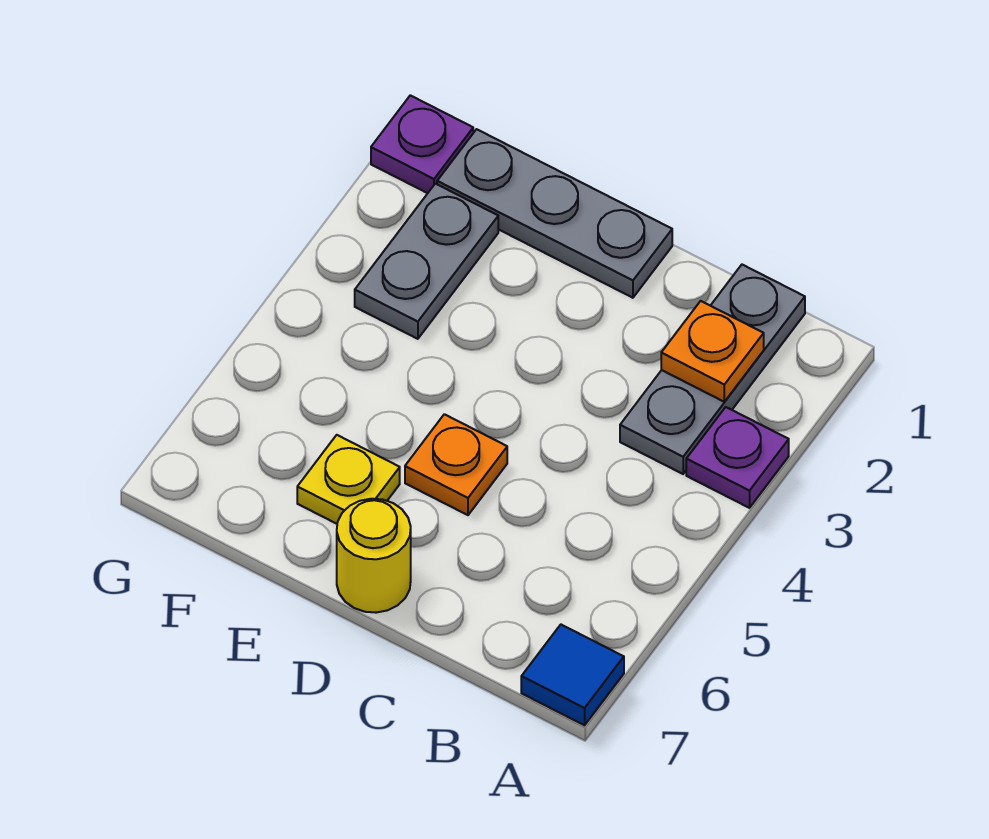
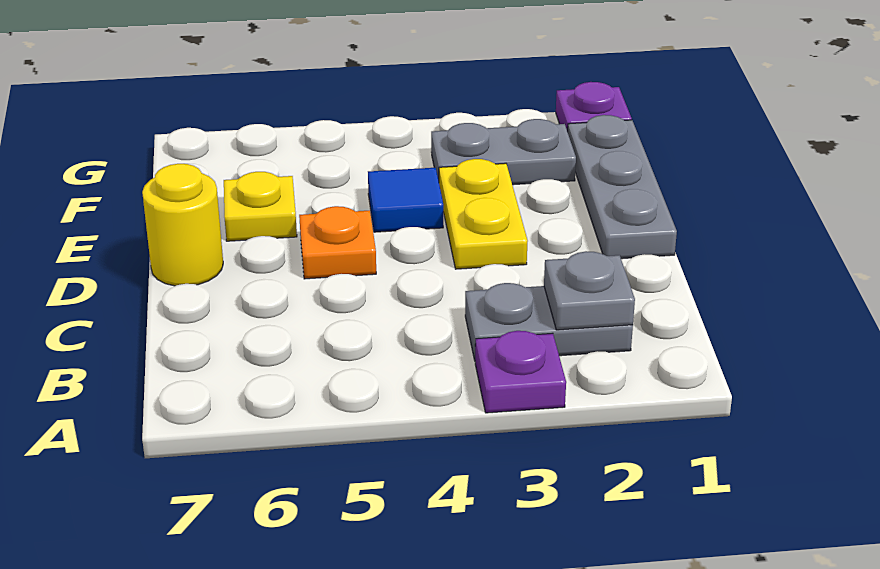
blue 1x1 tile [521,625,624,725] -> blue 1x1 tile moved to [368,168,443,232]
grey 1x3 plate [620,265,805,474] -> grey 1x2 plate [465,283,633,360]
orange 1x1 plate [661,301,764,402] -> grey 1x1 plate [544,251,635,330]
none -> yellow 1x2 plate [439,159,528,269]

